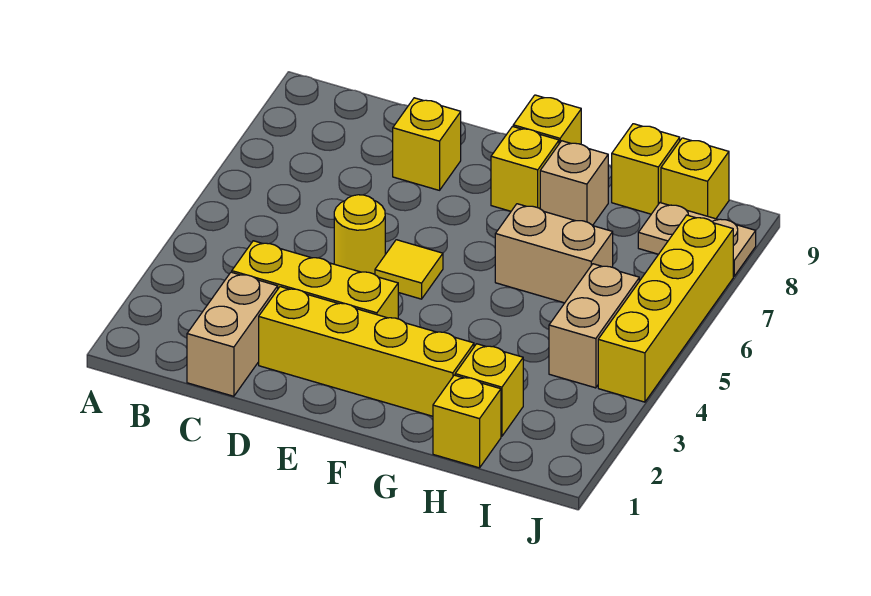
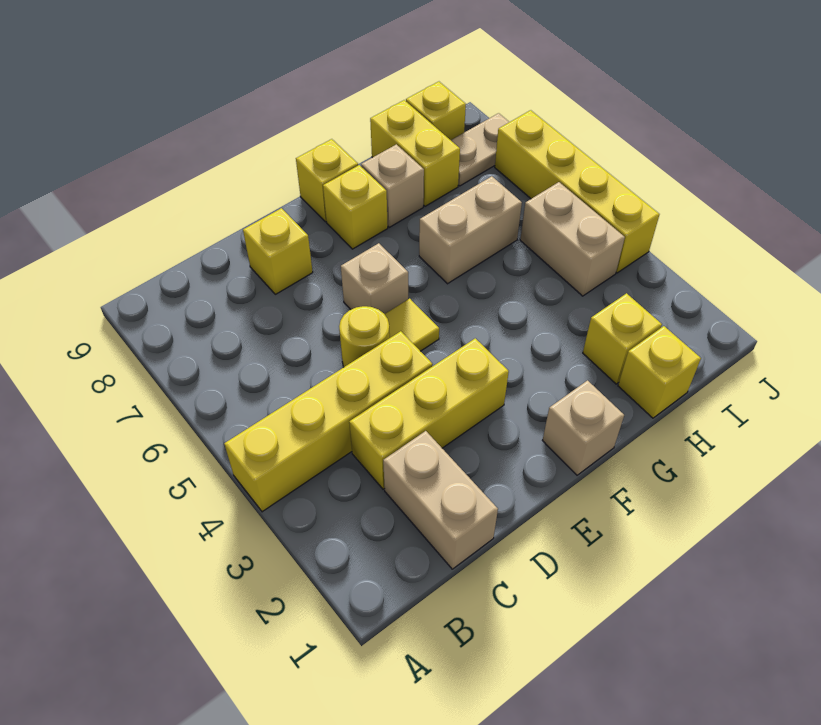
yellow 1x4 brick [259,287,474,416] -> yellow 1x4 brick moved to [224,331,433,512]
none -> tan 1x1 brick [341,243,408,314]
none -> tan 1x1 brick [542,380,624,475]
yellow 1x1 brick [612,124,680,214] -> yellow 1x2 brick [370,100,460,206]

